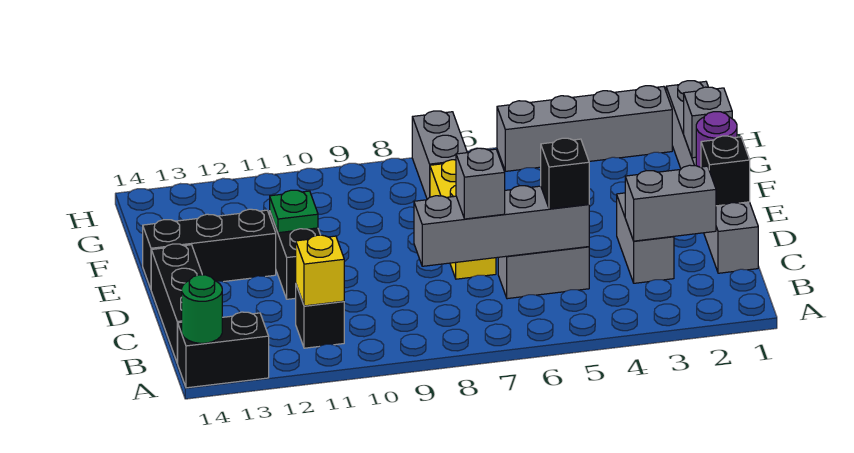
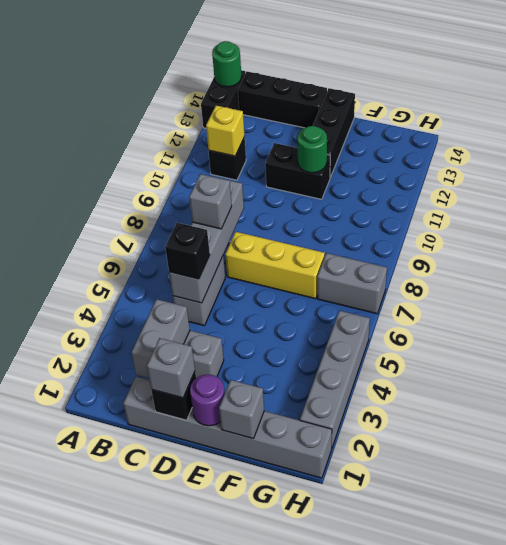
none -> grey 1x1 brick [147,338,195,398]
green 1x1 plate [270,190,318,233] -> green 1x1 round brick [297,126,327,173]

